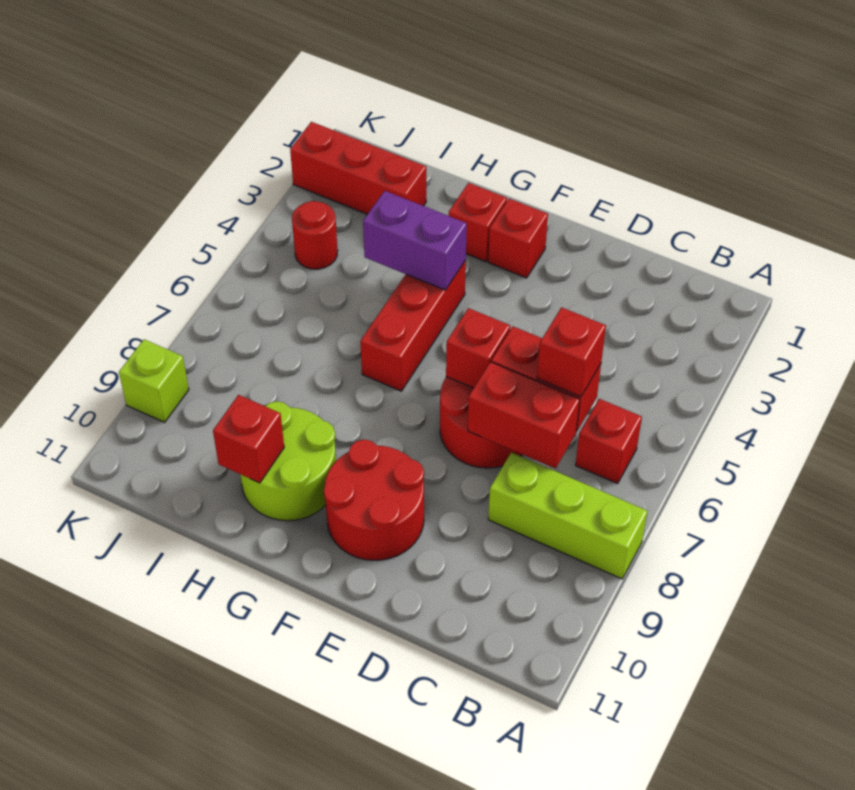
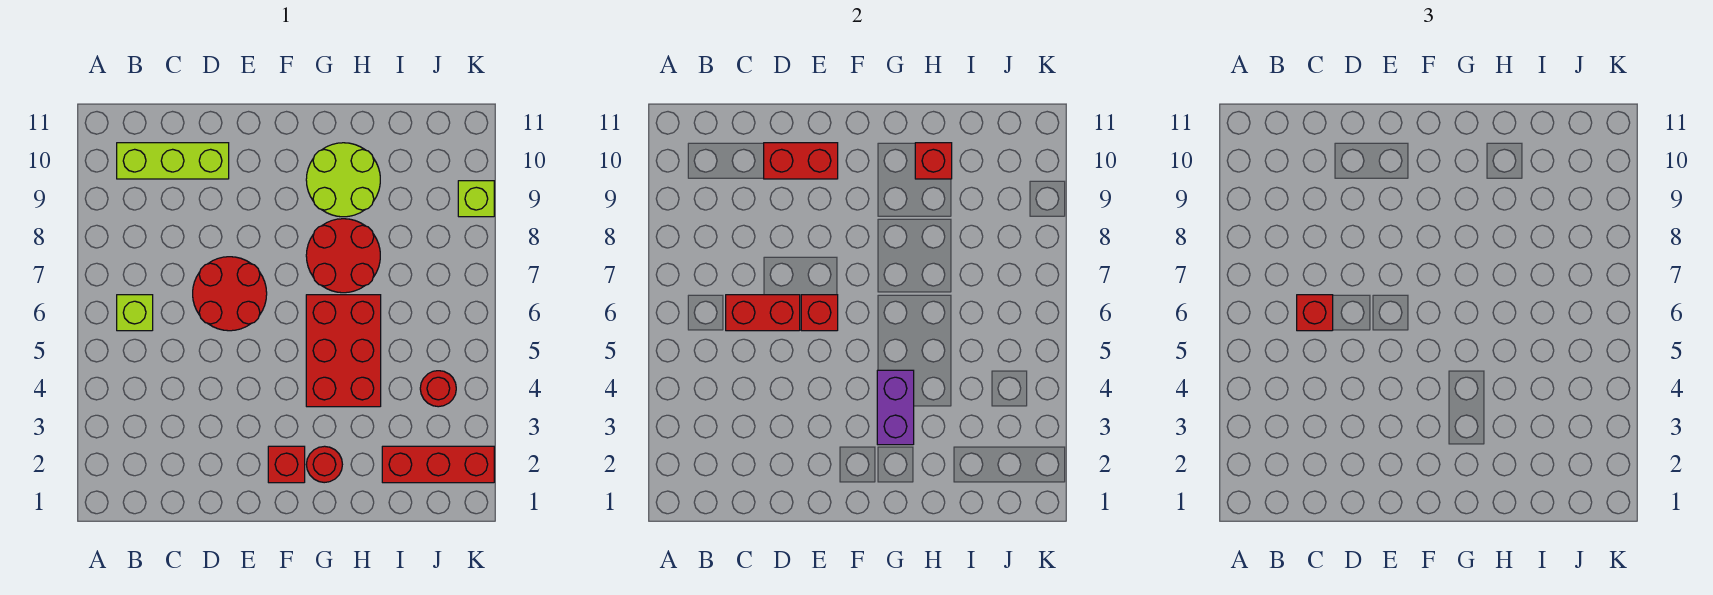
lime 1x3 brick [488,452,647,579] -> lime 1x3 brick moved to [117,143,229,179]
red 1x1 brick [575,399,642,483] -> lime 1x1 brick [117,295,153,331]
red 1x2 brick [468,362,580,468] -> red 1x2 brick moved to [764,143,838,179]
red 2x2 round brick [324,440,424,560] -> red 2x2 round brick moved to [306,219,380,293]
red 1x1 brick [449,183,507,262] -> red 1x1 round brick [306,446,342,483]
red 1x3 brick [360,260,466,391] -> red 2x3 brick [306,295,381,407]
purple 1x2 brick [363,191,467,290] -> purple 1x2 brick turned to [877,370,914,445]

